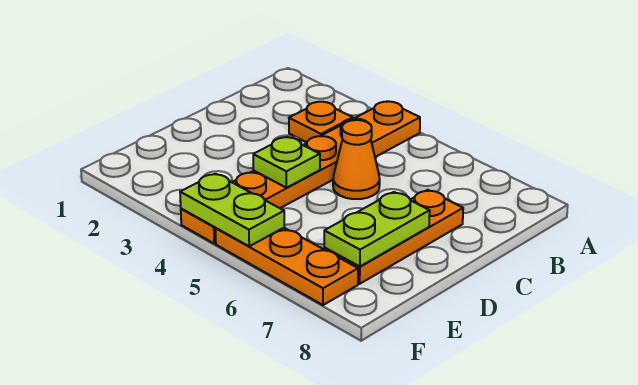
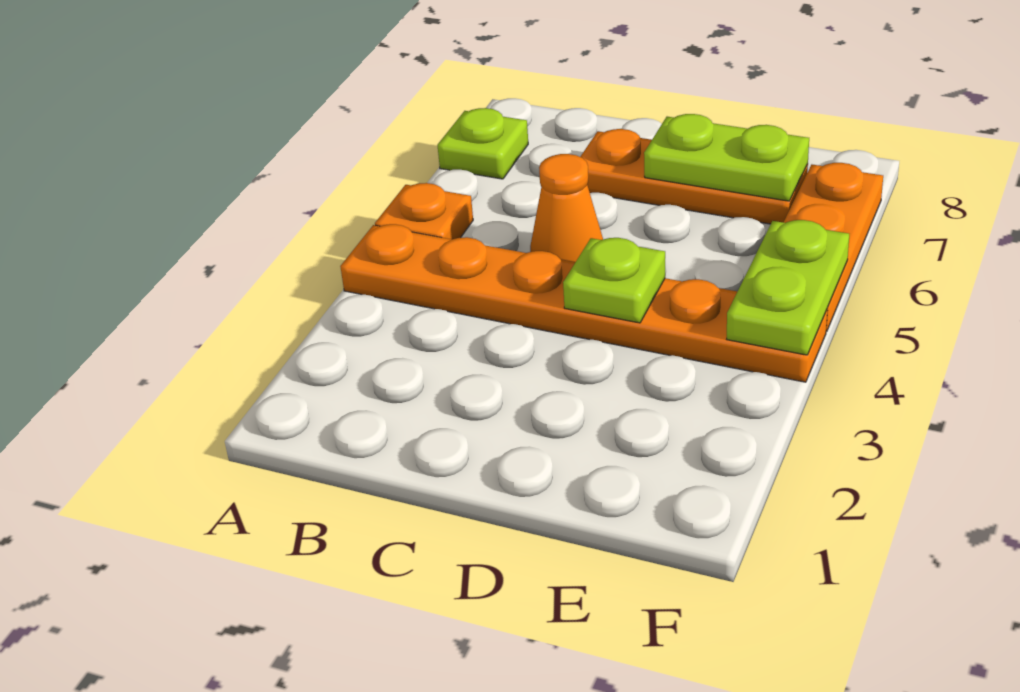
none -> lime 1x1 plate [437,108,528,179]
orange 1x1 plate [289,102,353,142] -> orange 1x1 plate moved to [375,183,473,239]

